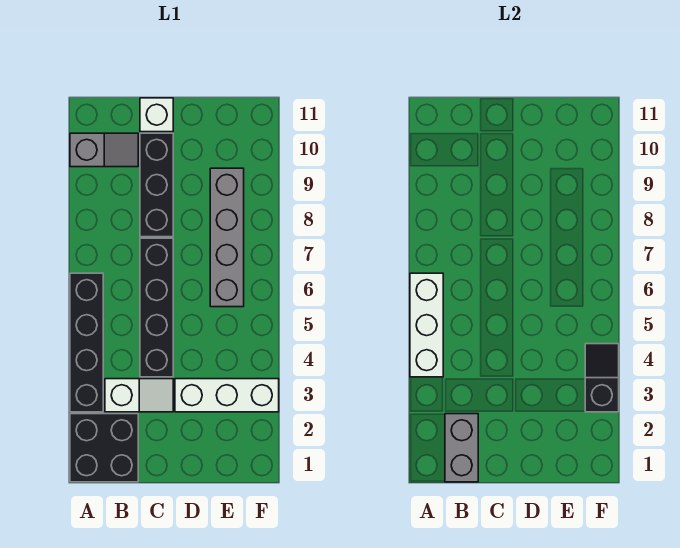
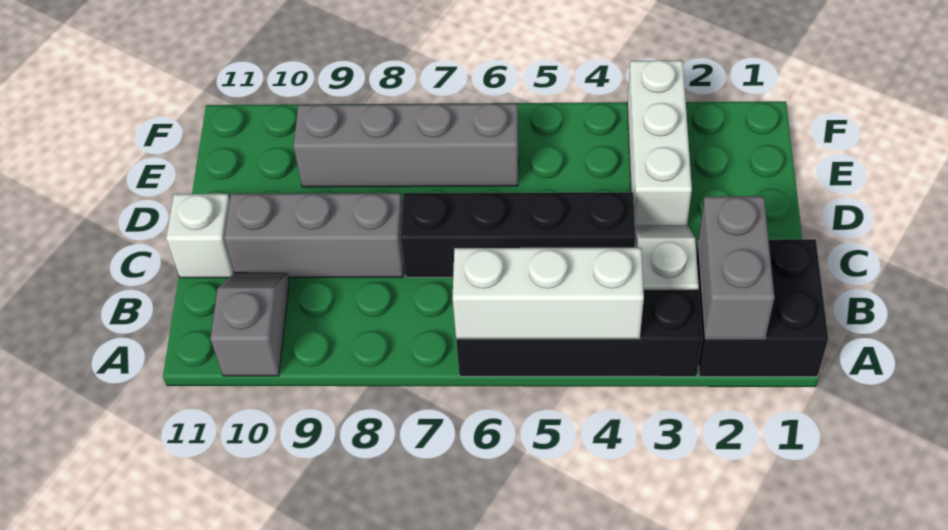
grey 1x2 brick [445,414,478,482] -> grey 1x2 brick turned to [698,196,774,339]
black 1x3 brick [140,133,173,237] -> grey 1x3 brick [225,193,404,278]
black 1x2 slope [585,344,619,412] -> none

